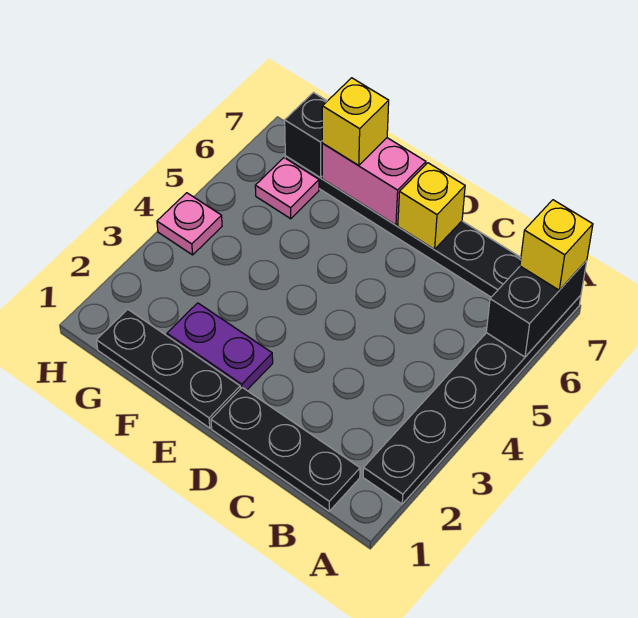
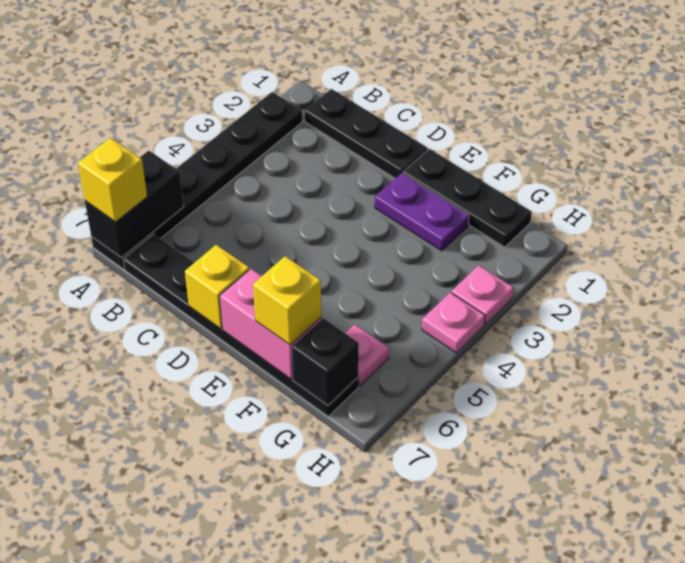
none -> pink 1x1 plate [452,265,513,324]

